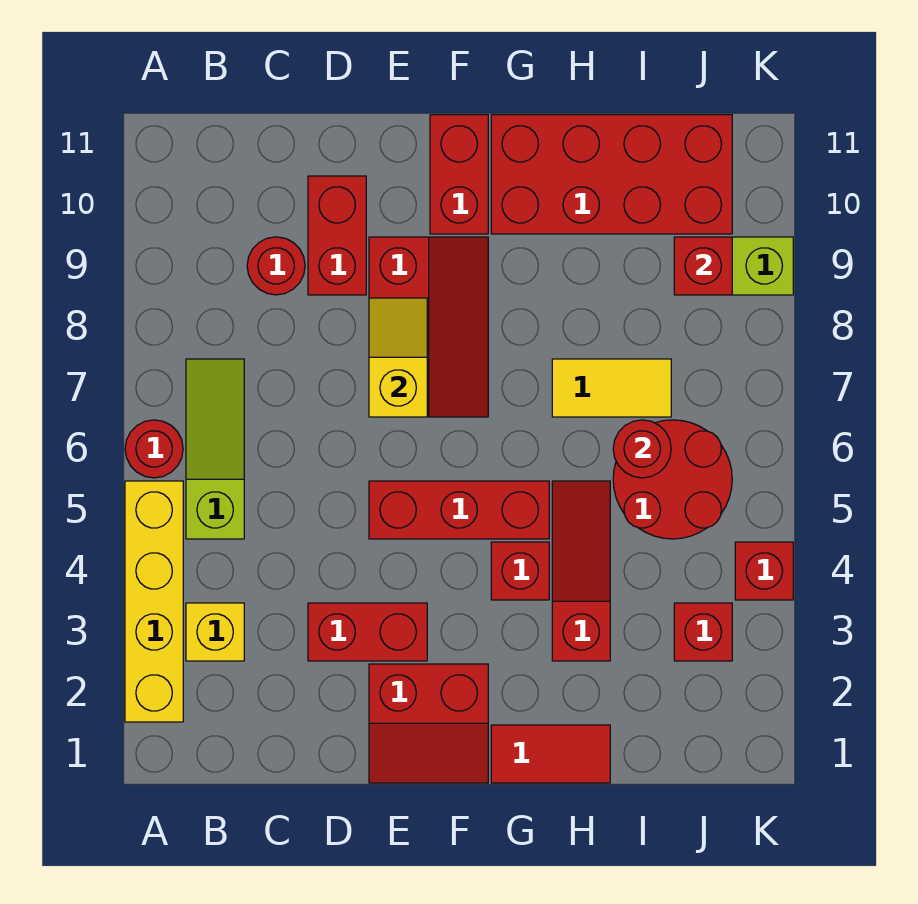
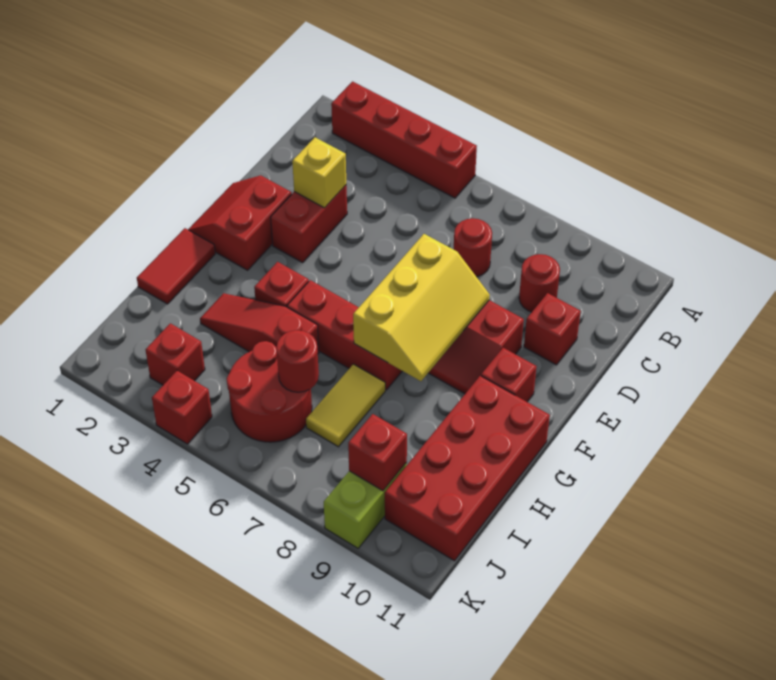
yellow 1x4 brick [125,481,183,722] -> red 1x4 brick [331,82,477,198]
red 1x1 round brick [125,420,183,478] -> red 1x1 round brick moved to [454,218,492,277]
yellow 1x1 brick [186,603,244,661] -> yellow 1x1 brick moved to [292,137,346,208]
lime 1x3 slope [186,359,244,539] -> none
red 1x2 brick [308,176,366,295] -> red 1x1 brick [524,293,581,365]
red 1x3 brick [369,481,549,539] -> red 1x3 brick turned to [287,280,402,390]
yellow 1x2 slope [369,298,427,417] -> yellow 2x3 slope [353,234,490,381]
red 1x2 brick [430,115,488,234] -> red 1x1 brick [481,348,536,402]
red 1x3 slope [552,481,610,661] -> red 1x3 slope turned to [200,293,319,354]

